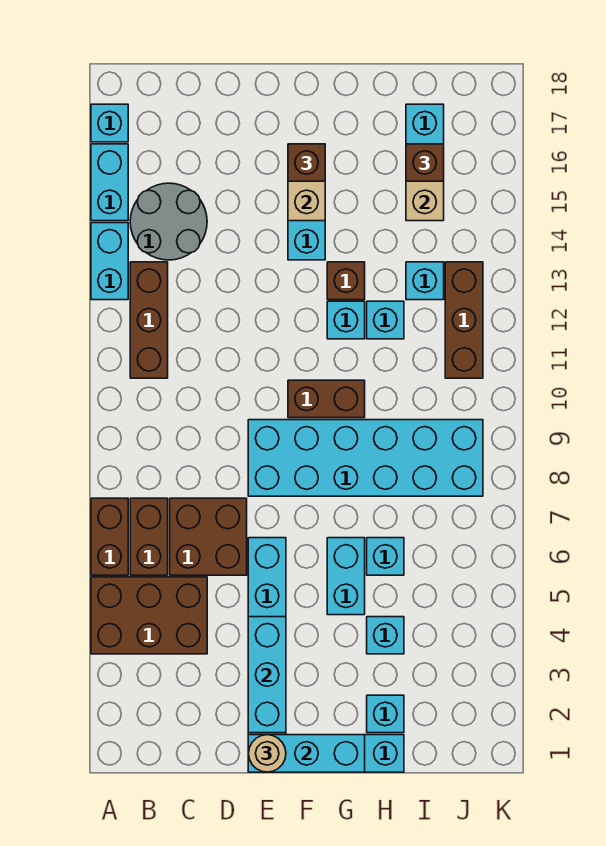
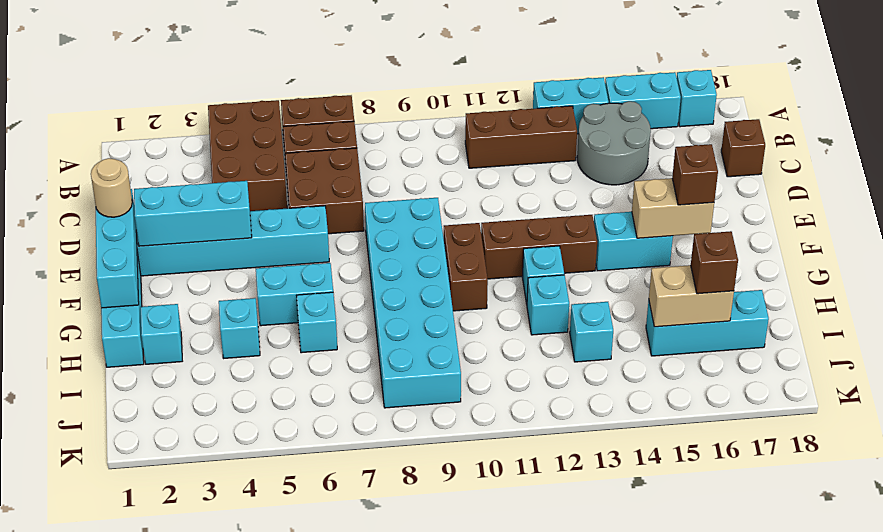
brown 1x1 brick [327,262,365,300] -> brown 1x1 brick moved to [721,119,765,177]
brown 1x3 brick [445,262,483,378] -> brown 1x3 brick moved to [481,215,597,279]

